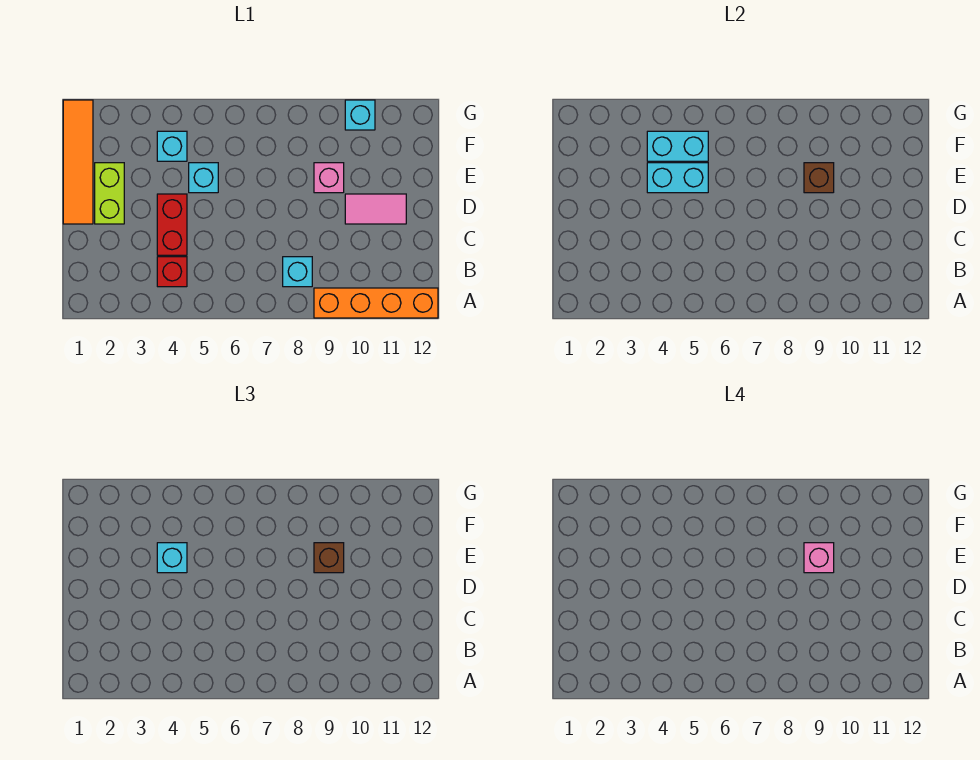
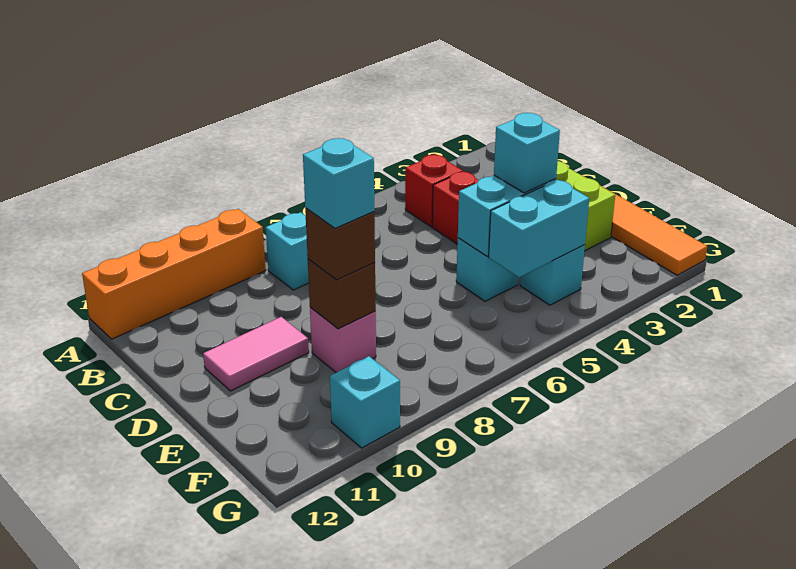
pink 1x1 brick [804,543,834,573] -> cyan 1x1 brick [303,138,374,228]

